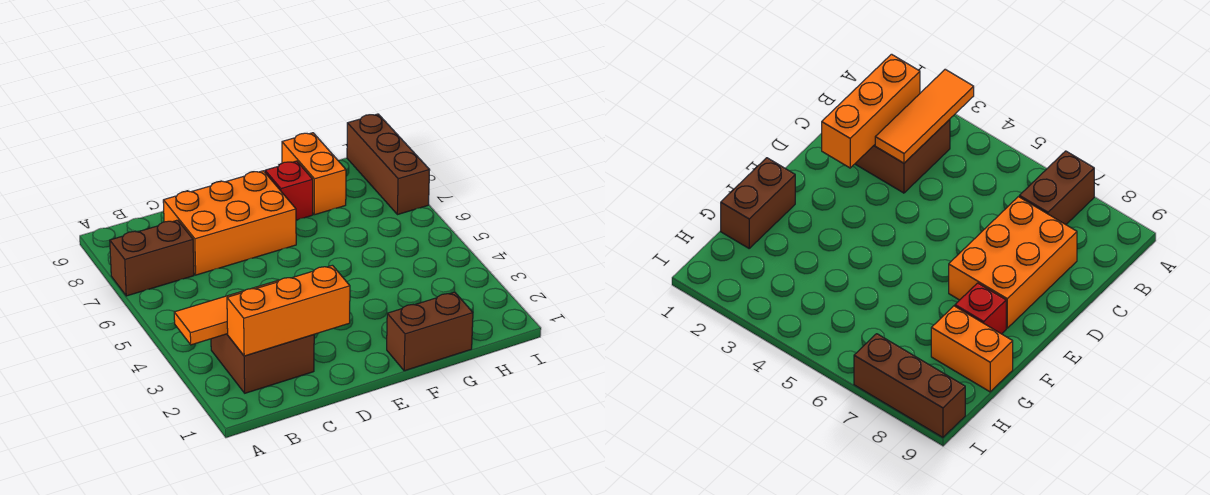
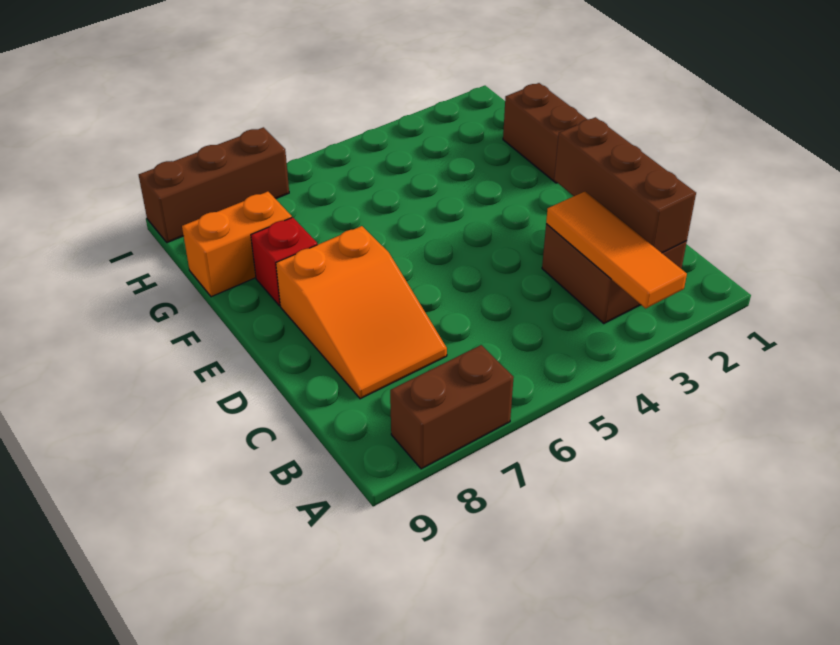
brown 1x2 brick [110,220,194,296] -> brown 1x2 brick turned to [390,345,514,469]
orange 1x3 brick [227,265,350,356] -> brown 1x3 brick [554,117,696,253]
orange 2x3 brick [163,171,296,275] -> orange 2x3 slope [276,226,447,399]

